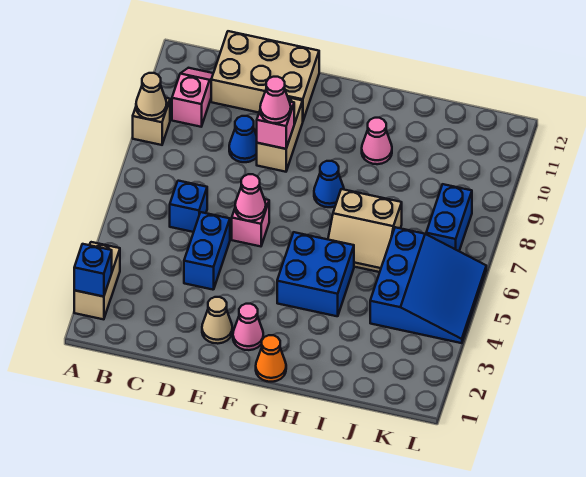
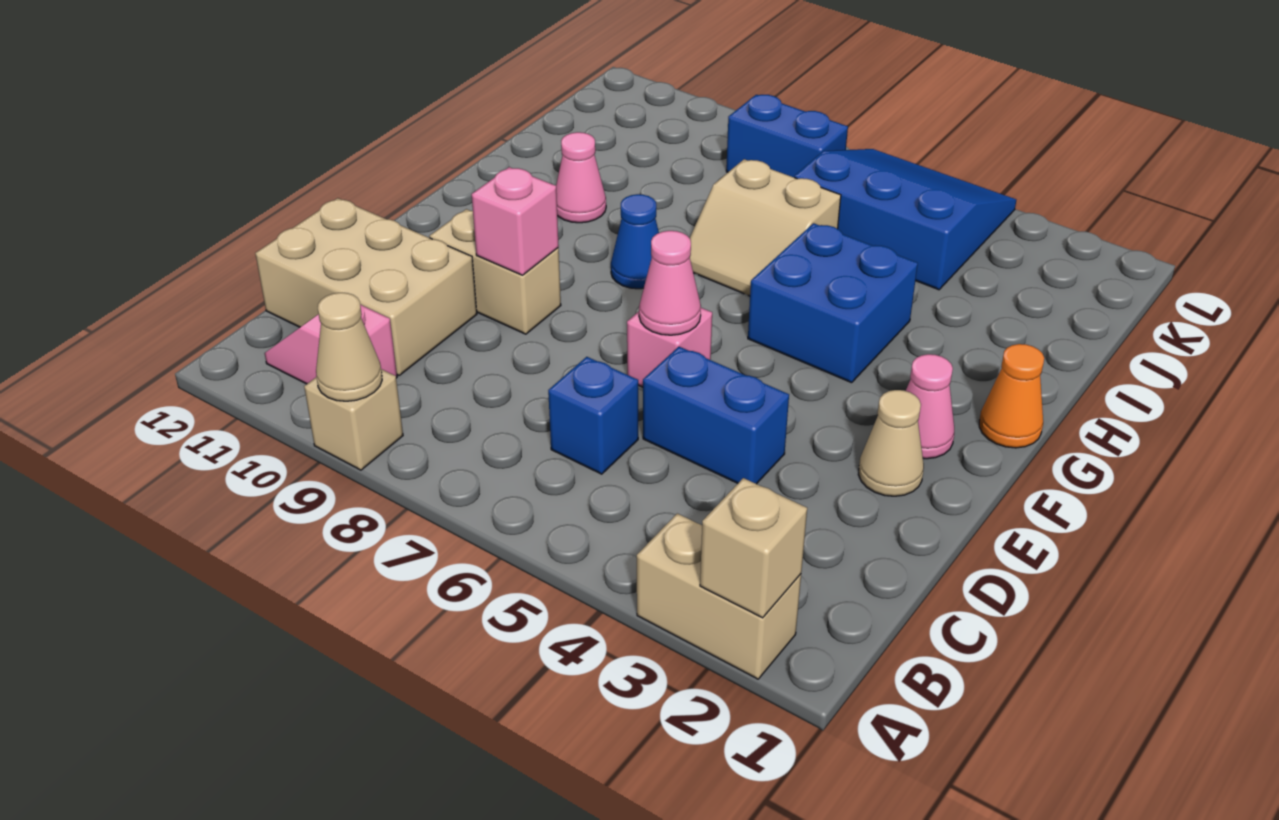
blue 1x1 brick [74,244,112,297] -> tan 1x1 brick [700,478,807,618]
tan 2x3 brick [211,31,319,120] -> tan 2x3 brick turned to [255,198,477,375]
blue 1x1 cone [229,116,257,162] -> none
pink 1x1 cone [260,77,291,123] -> none
tan 2x2 slope [328,189,402,272] -> tan 2x2 slope turned to [690,159,841,296]

